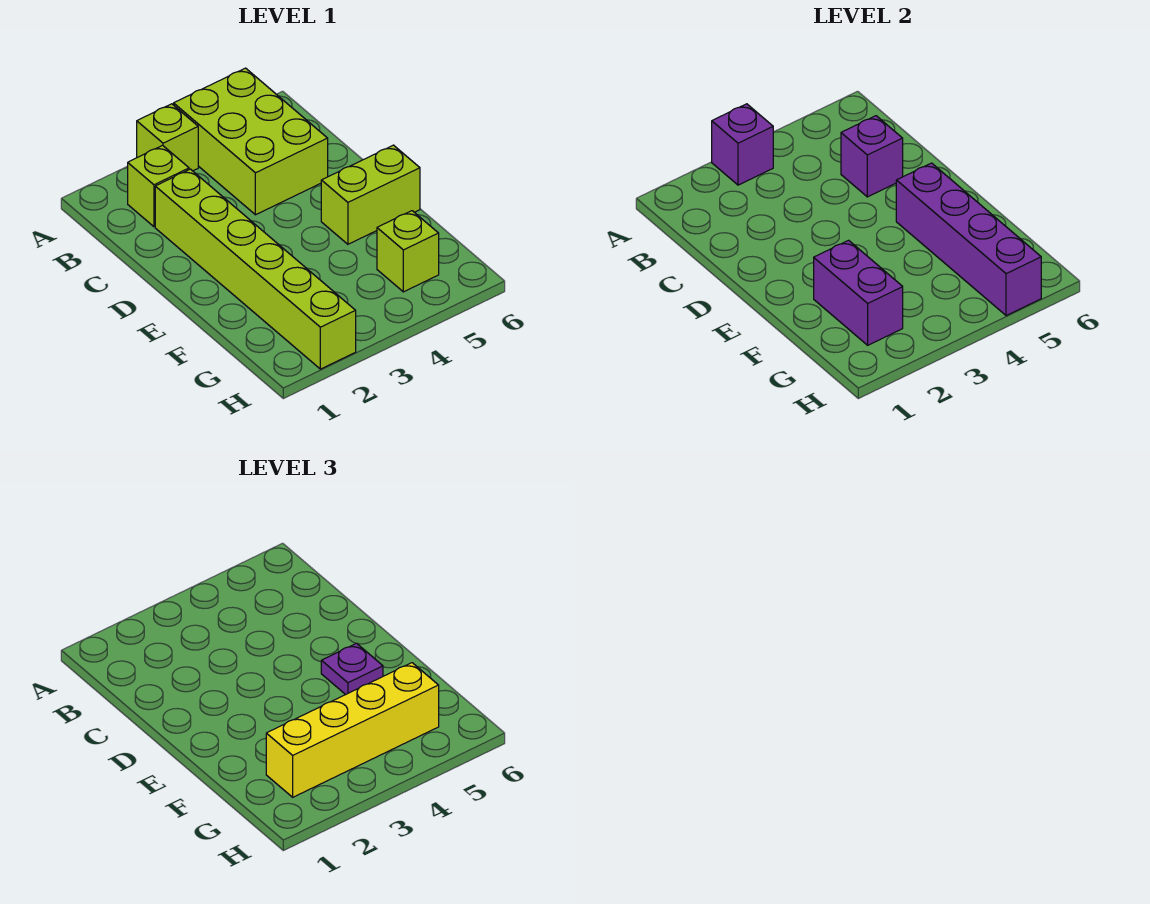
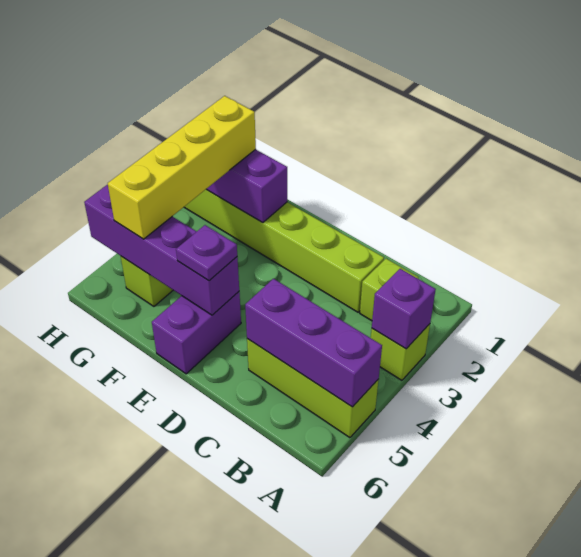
lime 2x3 brick [174,68,328,215] -> lime 1x3 brick [247,339,379,438]
purple 1x1 brick [841,116,903,197] -> purple 1x3 brick [245,279,382,407]
lime 1x2 brick [321,145,420,244] -> purple 1x2 brick [152,292,241,374]

